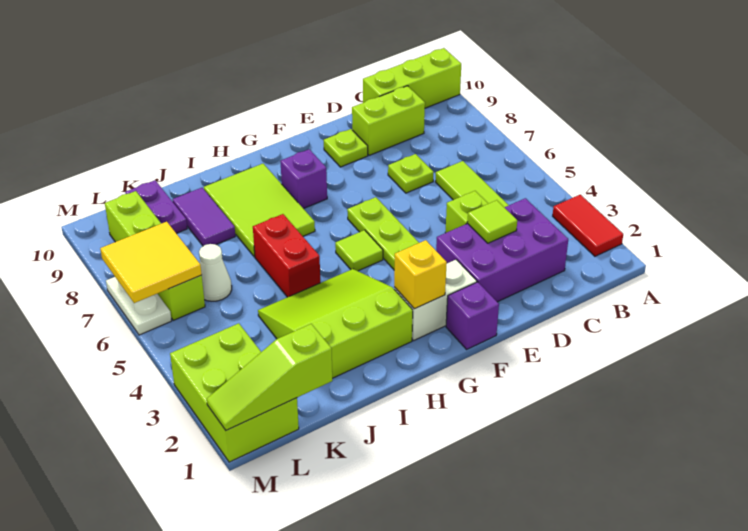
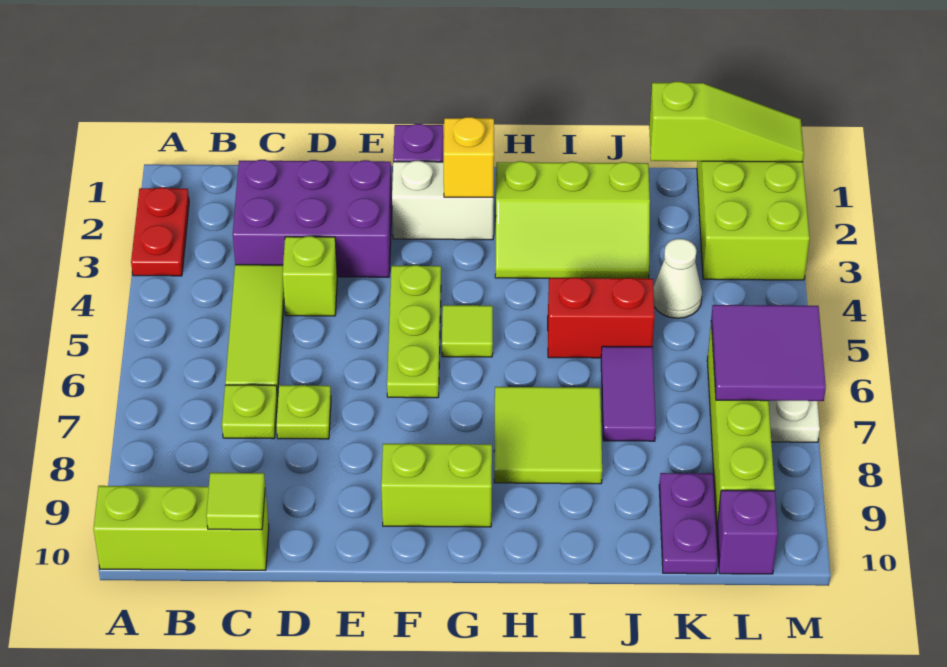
red 1x2 tile [553,195,623,256] -> red 1x2 plate [131,188,189,276]
lime 1x2 brick [352,86,425,155] -> lime 1x2 brick moved to [381,444,492,527]
lime 1x1 tile [467,200,517,243] -> lime 1x1 tile moved to [206,473,265,530]
lime 1x1 plate [324,129,368,167] -> lime 1x1 plate moved to [222,385,277,439]
purple 1x1 brick [280,149,327,209] -> purple 1x1 brick moved to [717,490,778,574]
lime 3x3 slope [258,269,413,378] -> lime 2x3 slope [495,161,650,279]
lime 2x3 tile [204,164,315,257] -> lime 2x2 tile [494,387,602,484]
red 1x2 brick [253,214,320,297] -> red 1x2 brick turned to [548,278,655,358]
purple 1x2 tile [173,188,235,246] -> purple 1x2 tile moved to [601,346,656,441]
white 1x1 cone [199,244,232,301] -> white 1x1 cone moved to [653,239,702,318]
yellow 2x2 tile [100,222,202,303] -> purple 2x2 tile [711,305,826,401]

